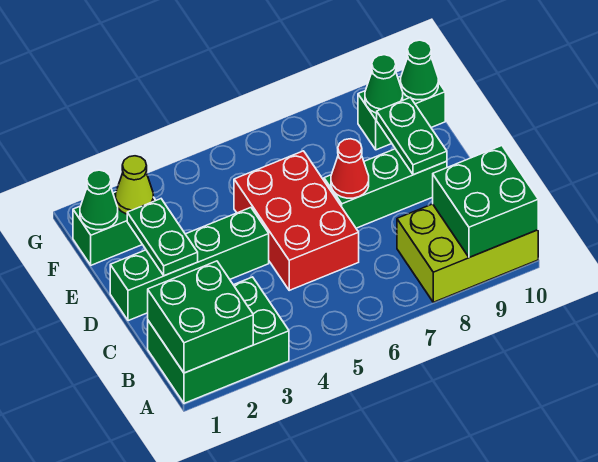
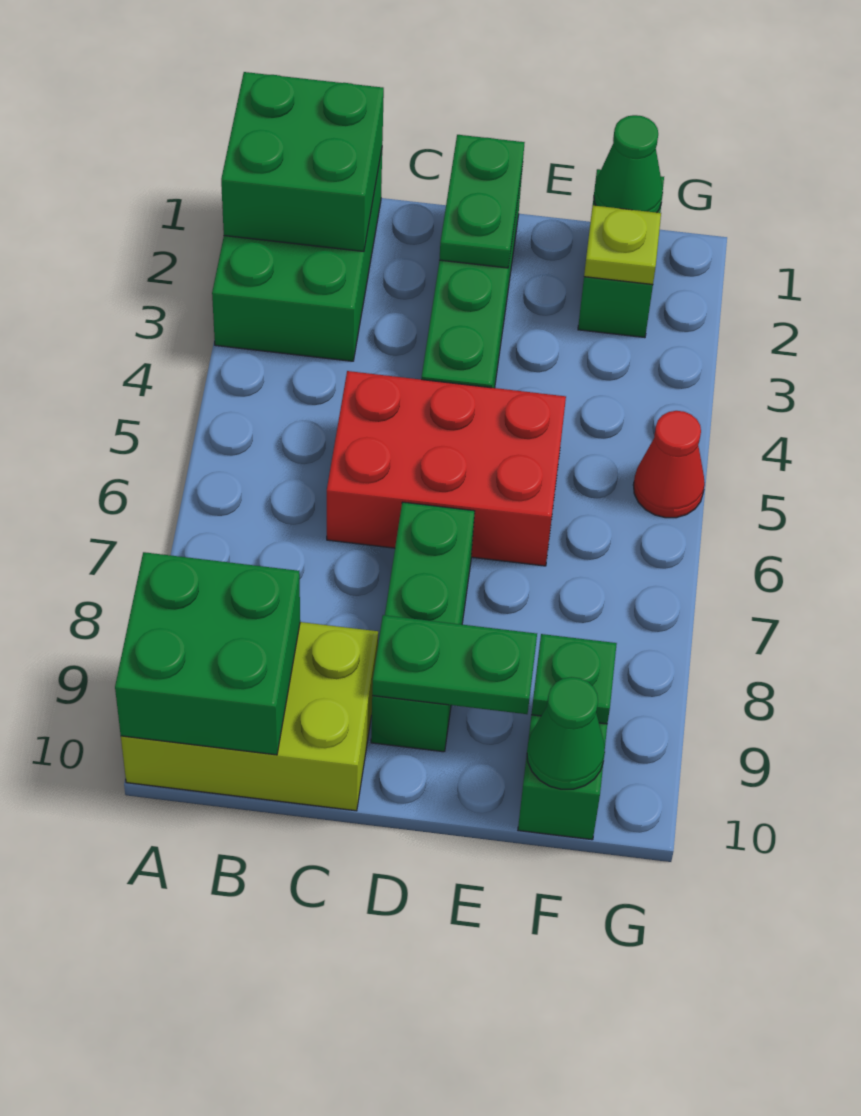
lime 2x3 brick [397,204,538,302] -> lime 2x3 brick turned to [121,622,378,811]
green 1x2 plate [127,199,198,276] -> green 1x2 plate turned to [439,135,525,268]
red 1x1 cone [331,139,369,198] -> red 1x1 cone moved to [633,411,705,518]
lime 1x1 cone [116,156,153,214] -> lime 1x1 plate [584,205,661,285]
green 1x1 cone [365,55,403,113] -> green 1x1 plate [531,634,617,724]

